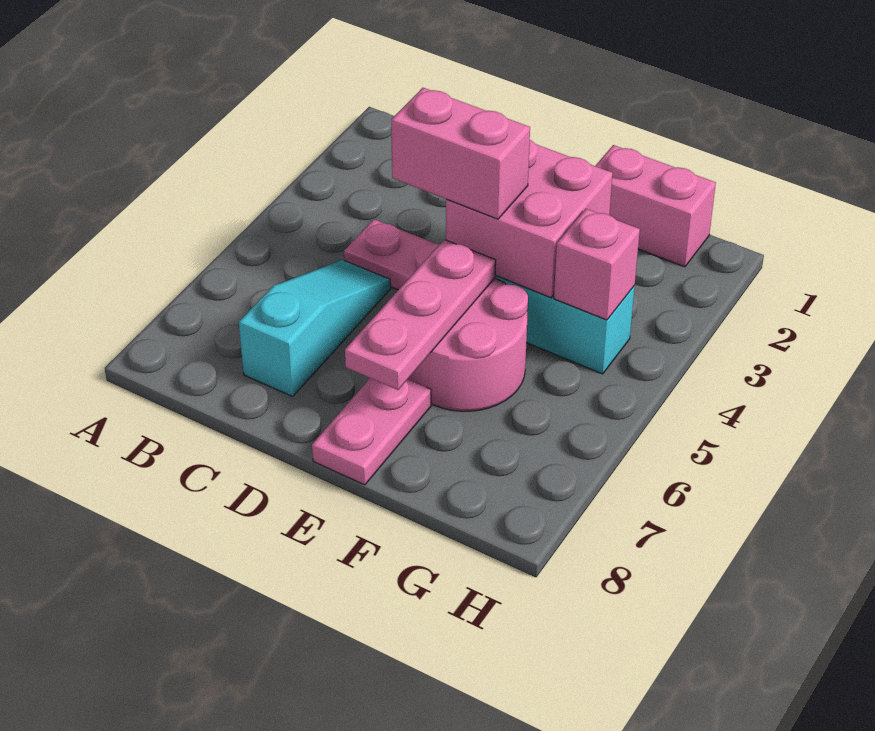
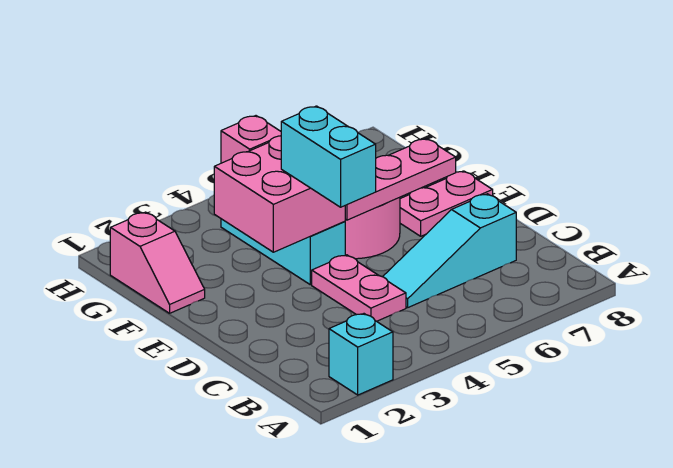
none -> cyan 1x1 brick [329,314,393,395]
pink 1x2 brick [391,88,530,219] -> cyan 1x2 brick [281,106,376,207]
pink 1x2 brick [595,145,716,267] -> pink 1x2 slope [110,212,205,313]

